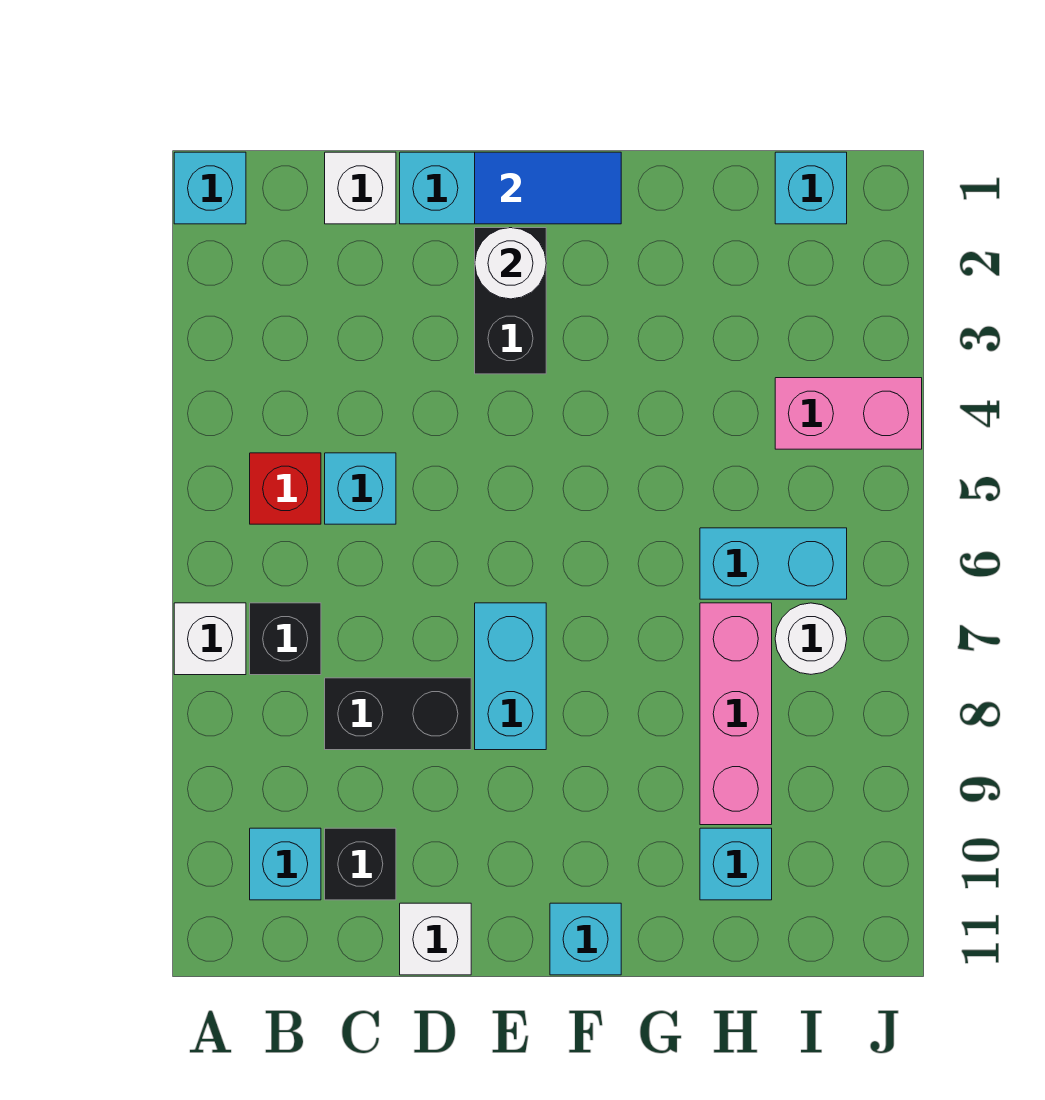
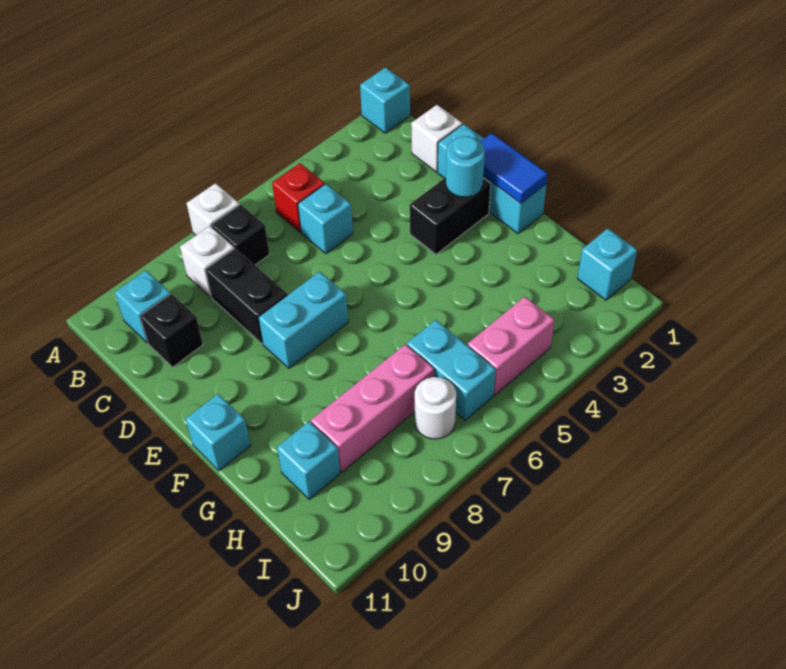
white 1x1 brick [400,903,471,975] -> white 1x1 brick moved to [180,226,234,297]
white 1x1 round brick [475,228,546,299] -> cyan 1x1 round brick [446,136,485,197]
pink 1x2 brick [775,378,922,449] -> pink 1x2 brick turned to [467,297,554,395]

